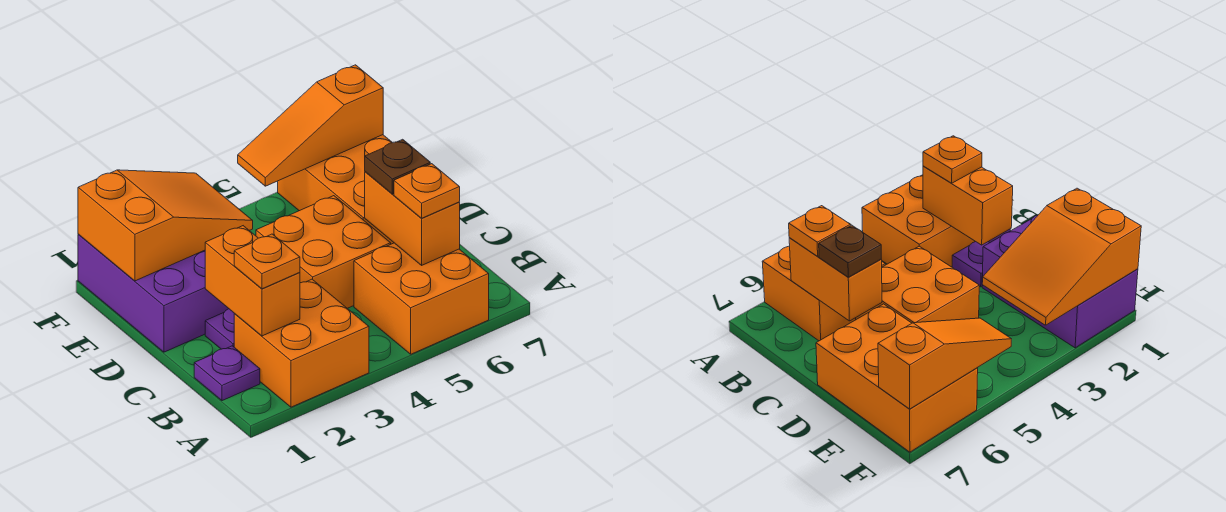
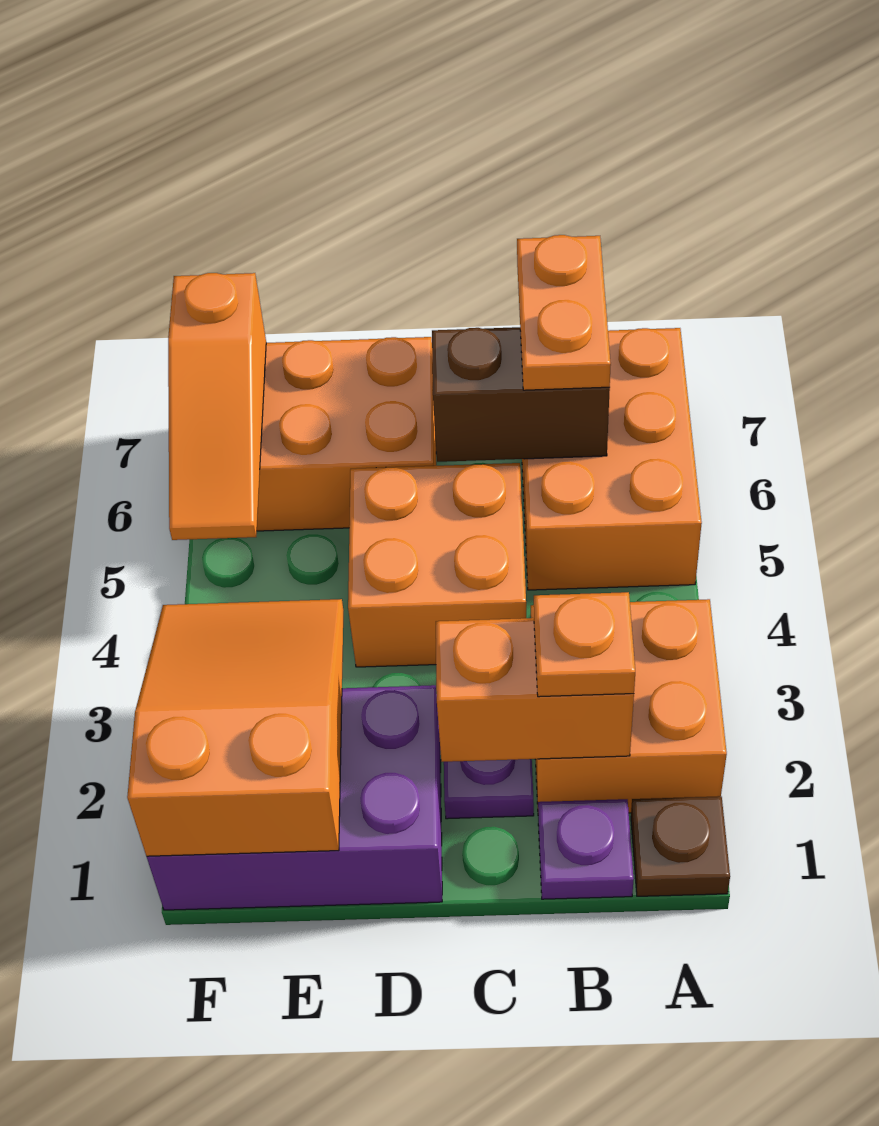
orange 2x2 brick [354,243,489,354] -> orange 2x3 brick [522,328,702,590]
orange 1x2 brick [365,172,460,265] -> brown 1x2 brick [432,327,610,462]
orange 1x1 plate [394,164,460,218] -> orange 1x2 plate [517,235,611,390]
brown 1x1 plate [365,139,430,194] -> brown 1x1 plate moved to [631,796,730,896]

